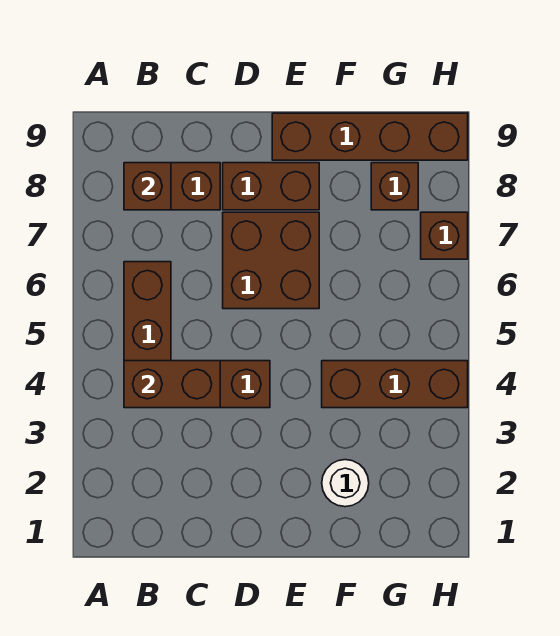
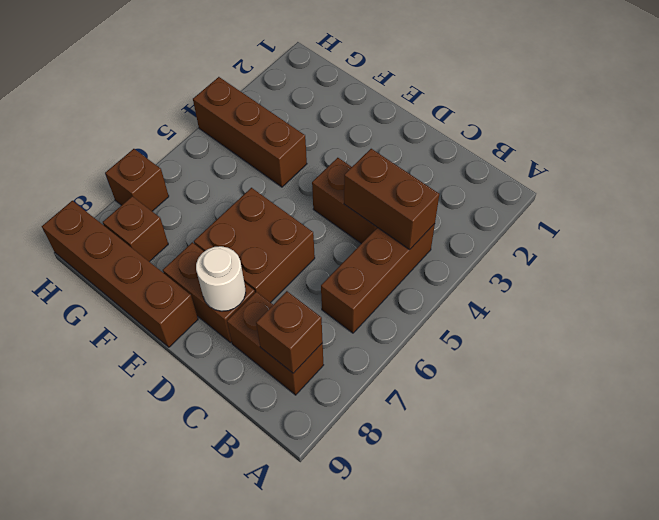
white 1x1 round brick [322,460,369,507] -> white 1x1 round brick moved to [196,246,246,311]

